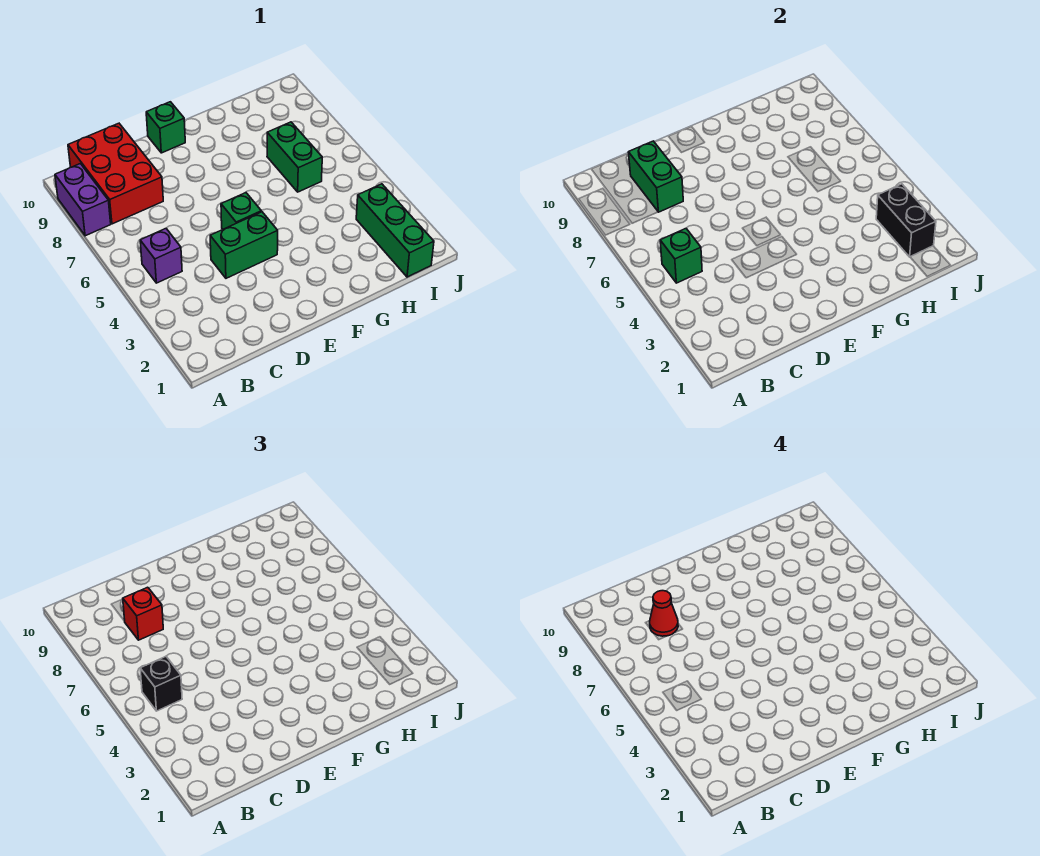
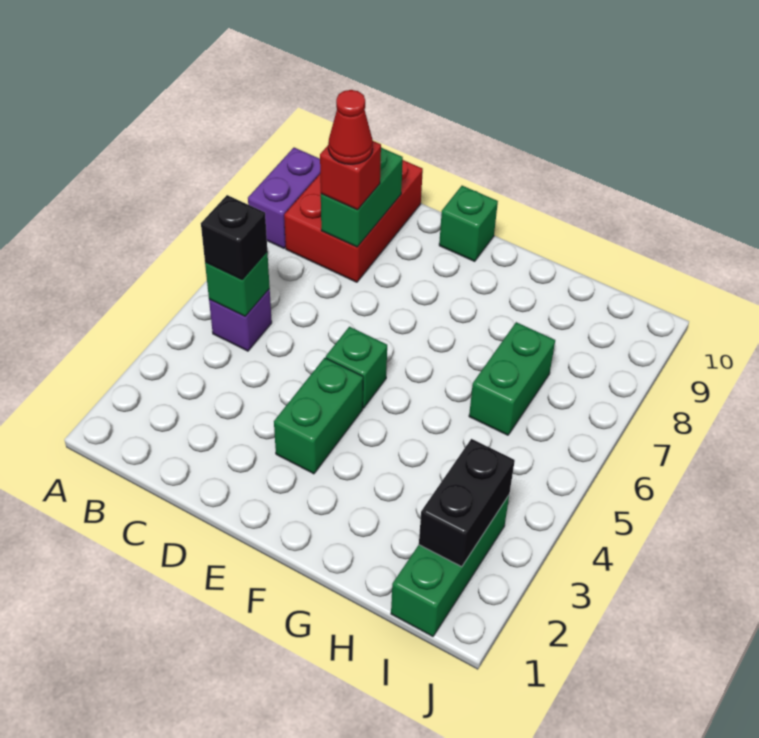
green 1x2 brick [210,212,278,278] -> green 1x2 brick turned to [274,358,363,474]

